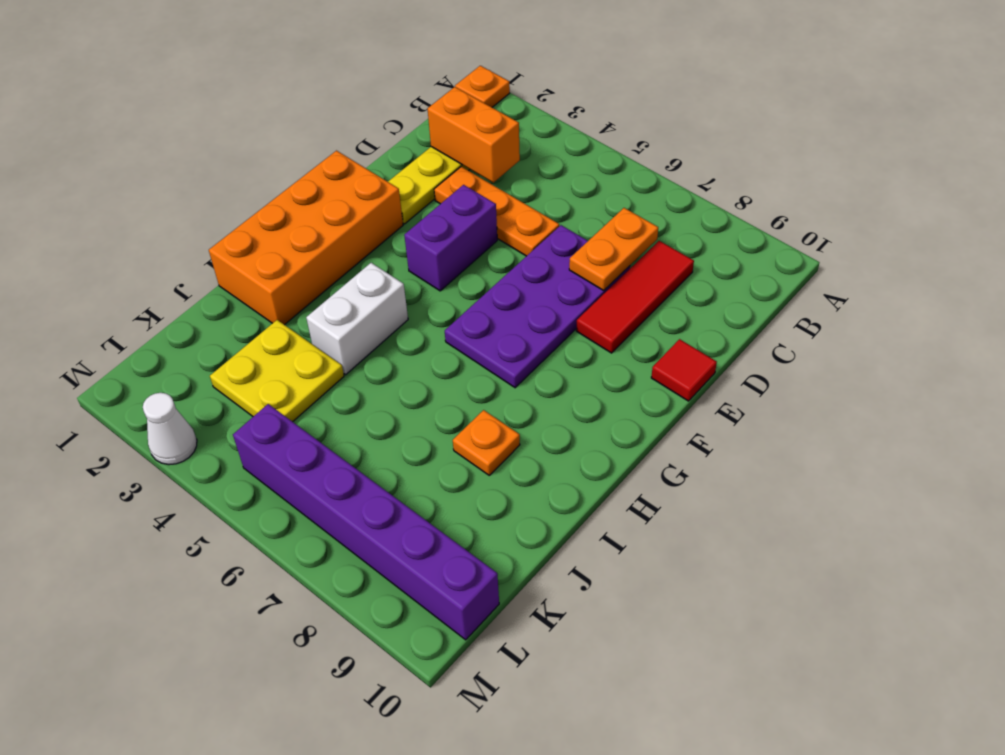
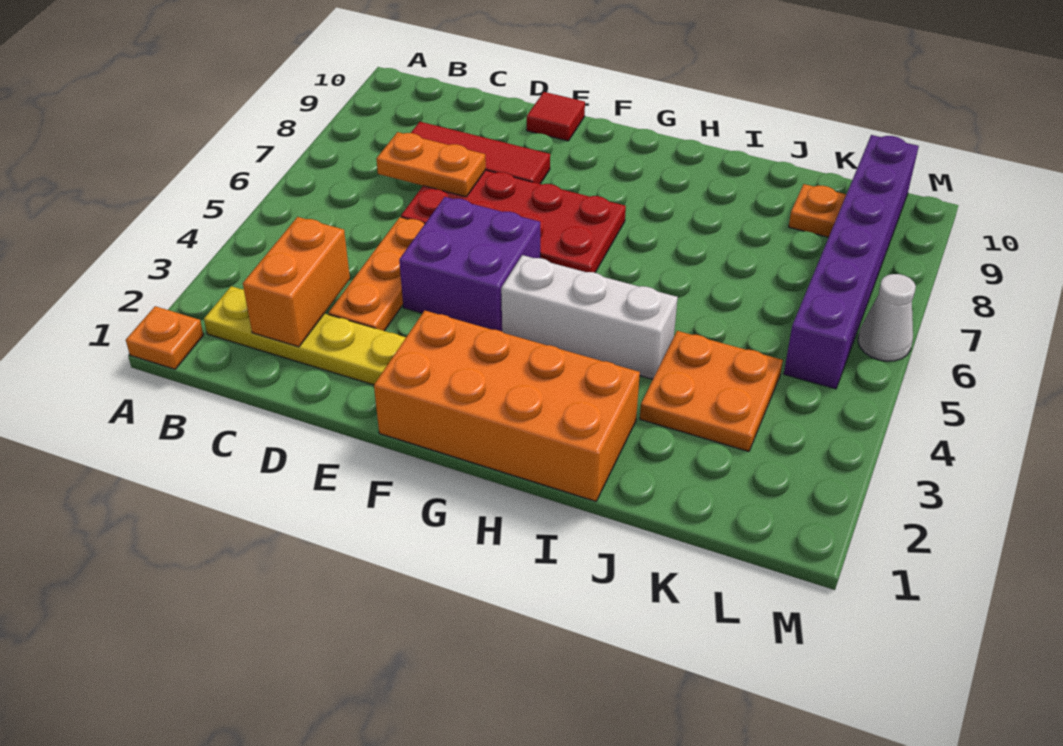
purple 2x4 plate [445,225,630,388] -> red 2x4 plate [401,170,626,273]
purple 1x2 brick [404,185,497,291] -> purple 2x2 brick [399,197,540,331]
white 1x2 brick [306,263,408,375] -> white 1x3 brick [501,255,678,379]
orange 1x1 plate [453,410,520,475] -> orange 1x1 plate moved to [789,184,846,237]
yellow 2x2 plate [210,320,344,422] -> orange 2x2 plate [640,331,783,451]
white 1x1 cone [143,393,197,465] -> white 1x1 cone moved to [858,274,916,361]

